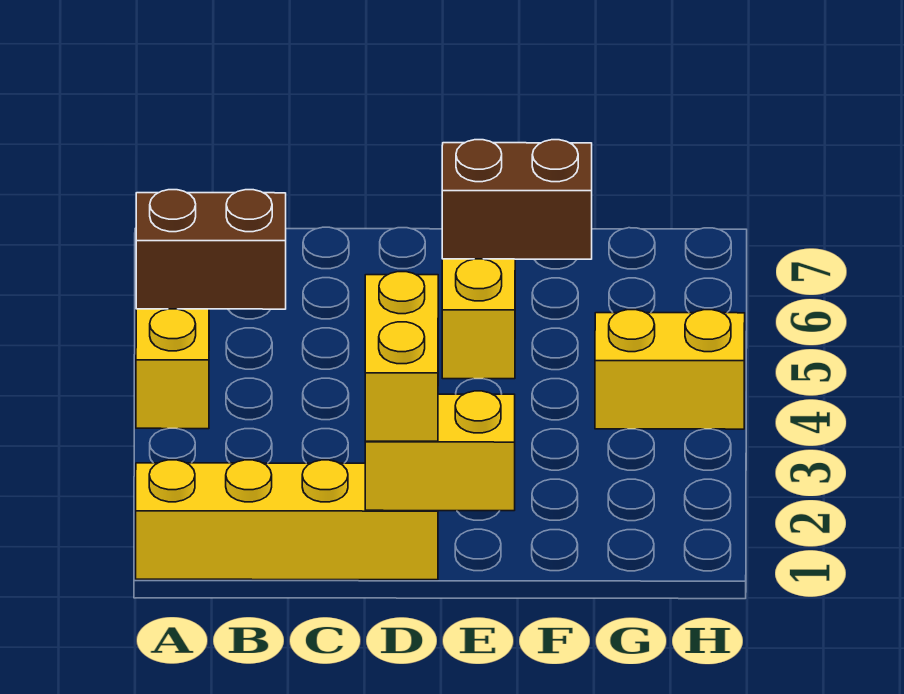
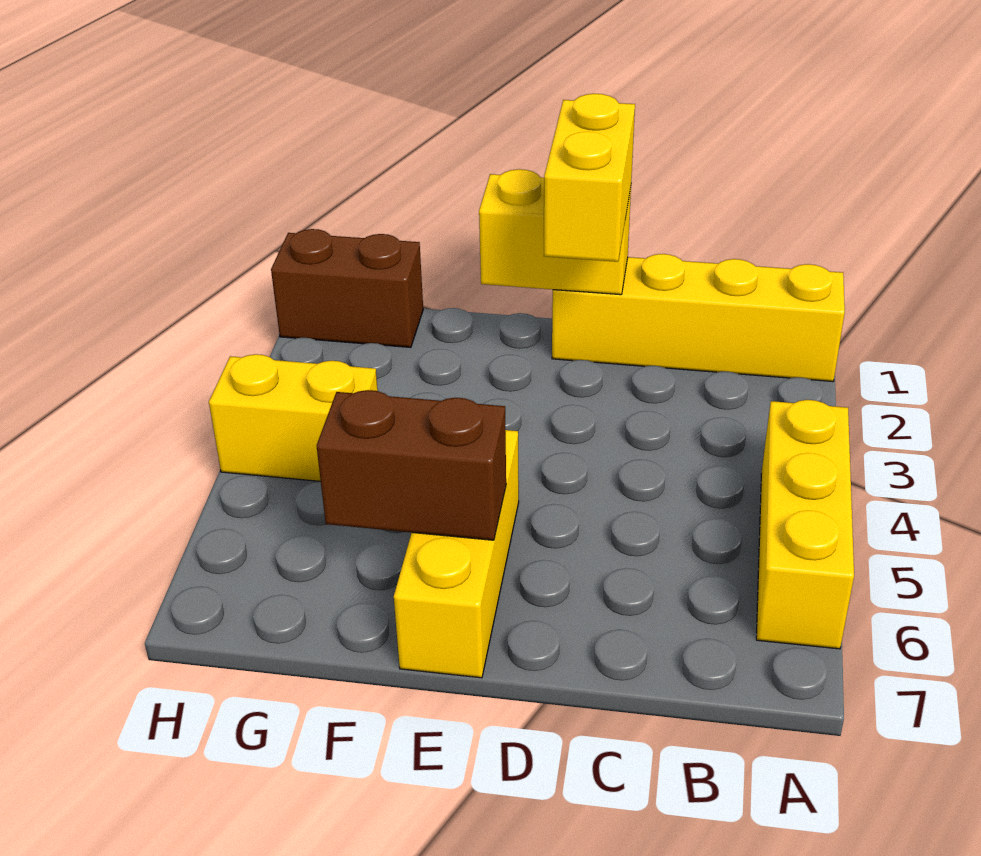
brown 1x2 brick [136,190,286,309] -> brown 1x2 brick moved to [271,229,423,347]

